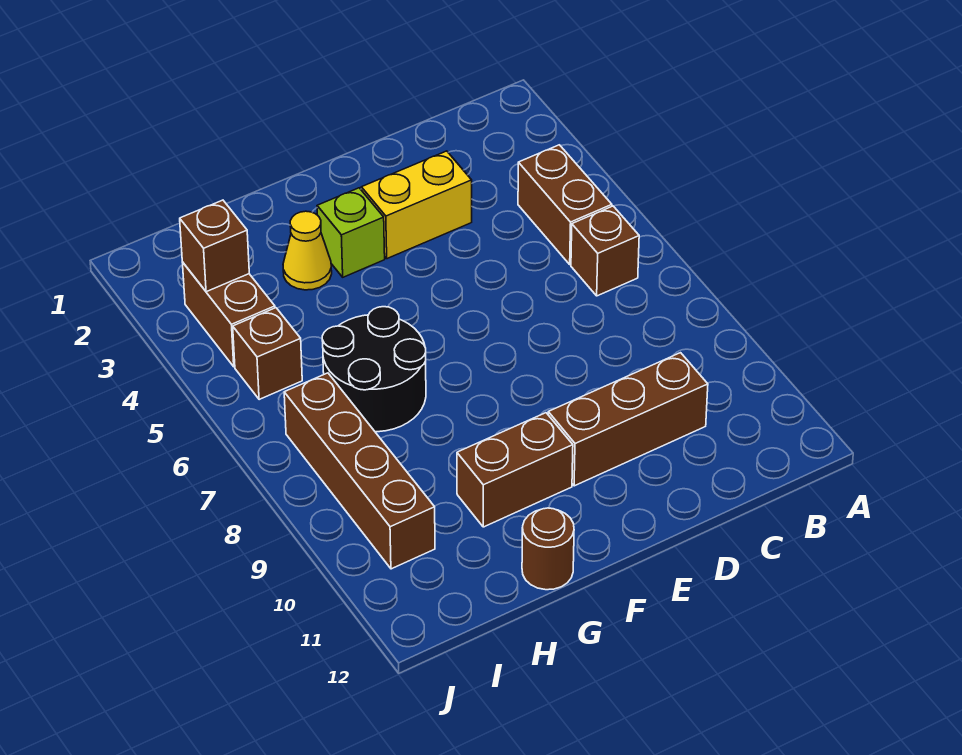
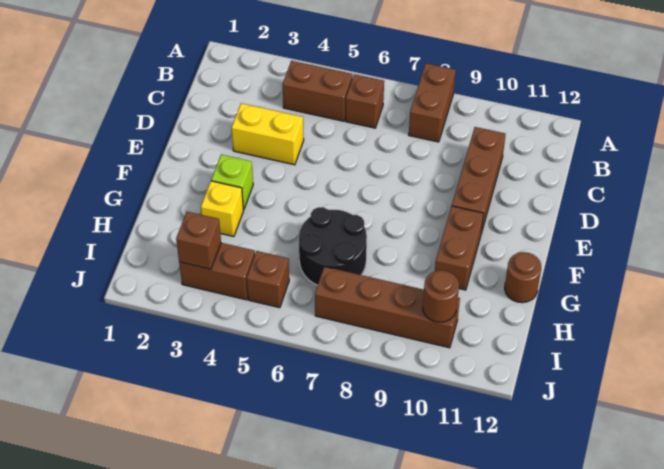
none -> brown 1x2 brick [409,63,456,142]
yellow 1x2 brick [361,151,472,259] -> yellow 1x2 brick turned to [232,103,304,165]
yellow 1x1 cone [283,211,332,290] -> yellow 1x1 brick [201,181,243,237]
none -> brown 1x1 round brick [423,270,459,322]

